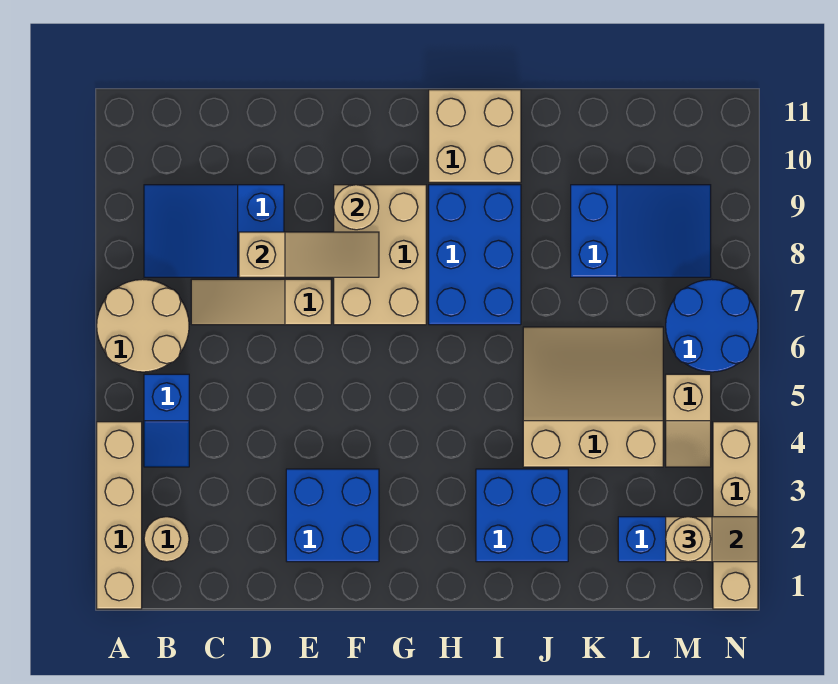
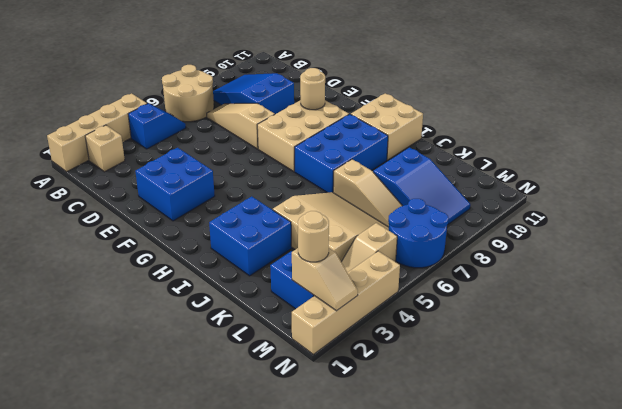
tan 1x1 round brick [144,517,189,562] -> tan 1x1 brick [85,125,125,172]
blue 1x2 slope [144,374,189,467] -> blue 1x2 slope turned to [128,104,186,149]
tan 1x3 slope [239,232,379,277] -> tan 1x3 slope moved to [333,159,402,227]

